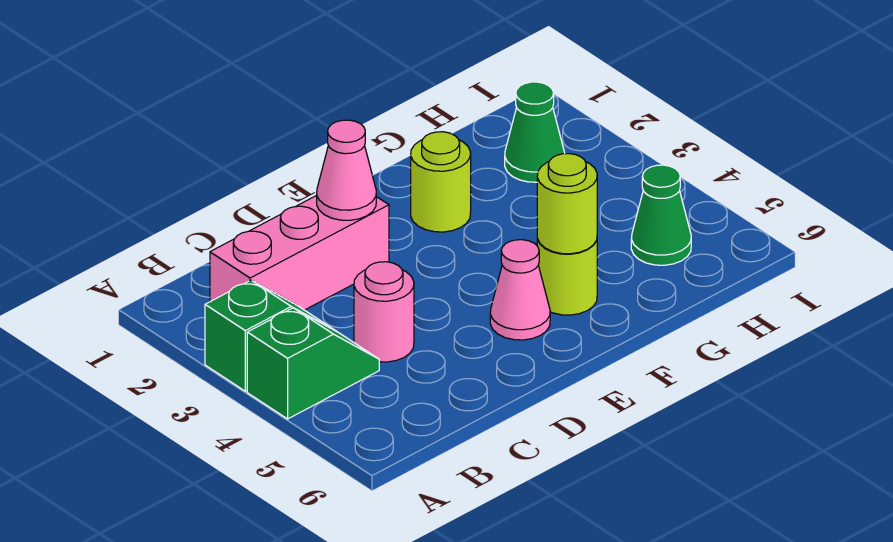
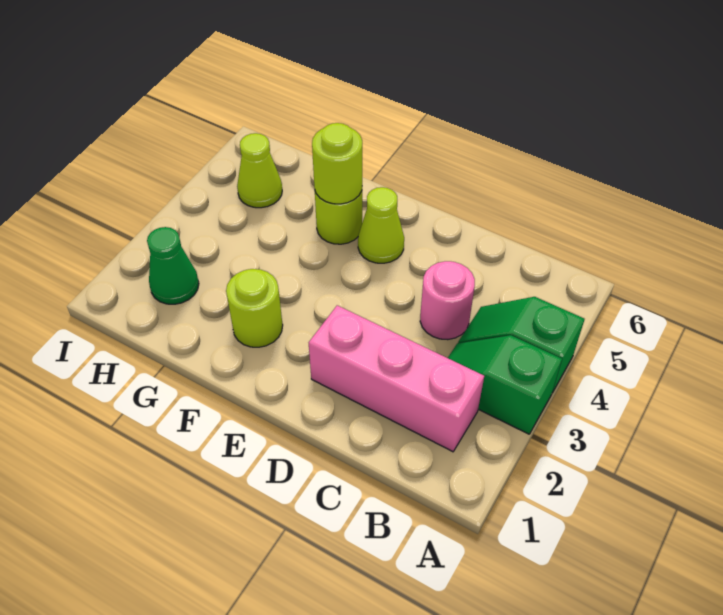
pink 1x1 cone [317,120,376,220] -> none
pink 1x1 cone [490,240,550,340] -> lime 1x1 cone [358,187,404,263]
green 1x1 cone [631,165,691,265] -> lime 1x1 cone [237,133,282,208]

